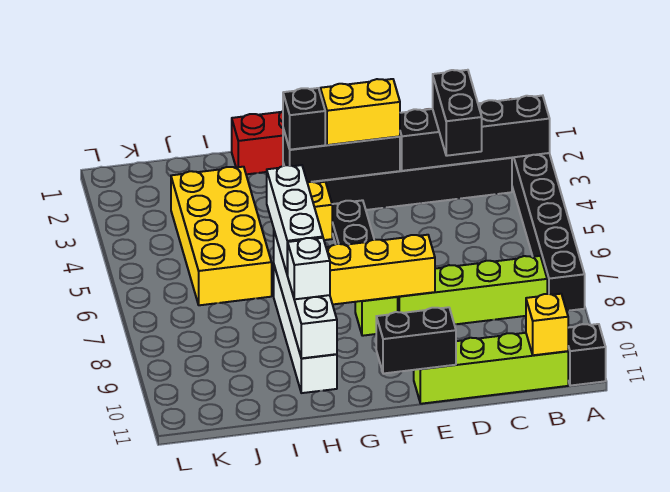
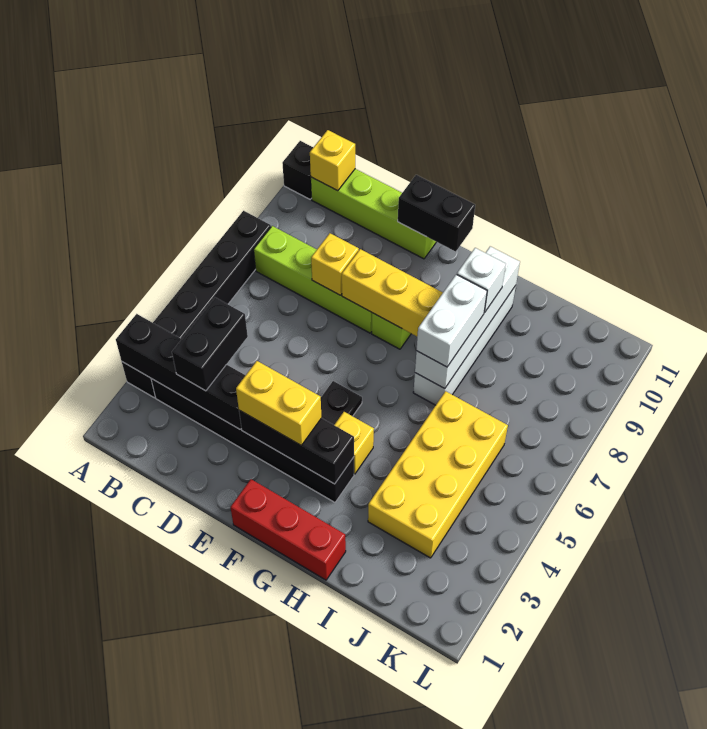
none -> yellow 1x1 brick [311,233,359,295]
black 1x1 brick [283,88,325,150] -> none
white 1x3 brick [267,165,323,275] -> white 1x2 brick [416,275,487,367]

